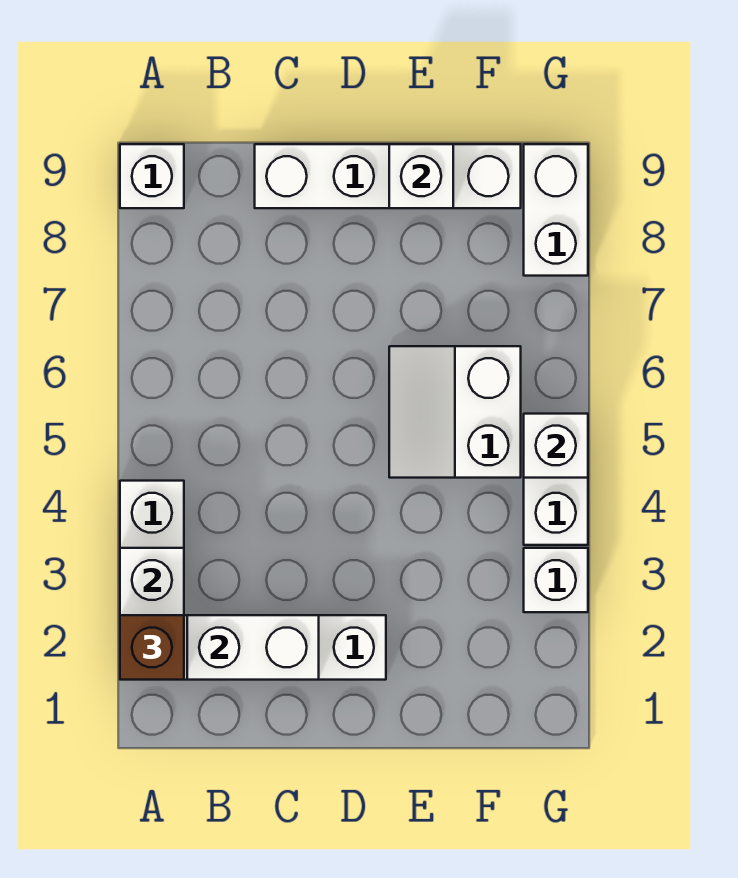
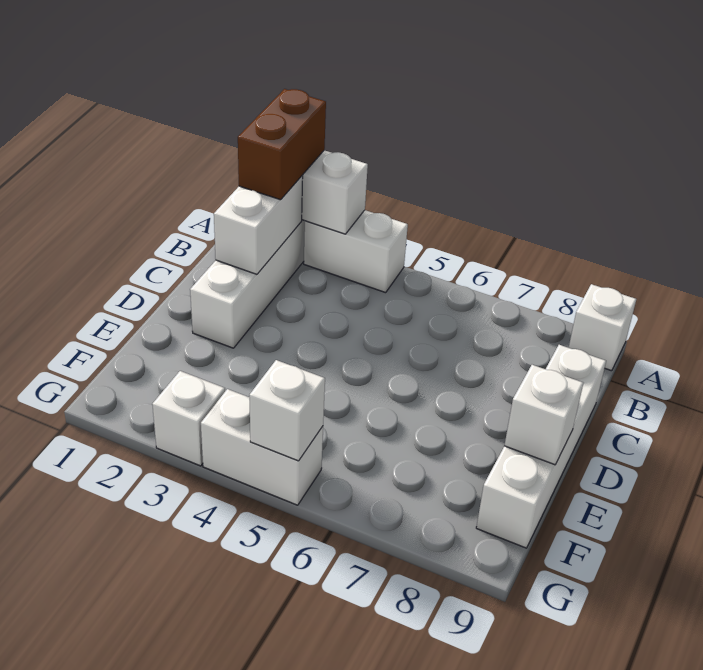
brown 1x1 brick [120,615,184,680] -> brown 1x2 brick [238,89,326,200]
white 2x2 slope [389,346,521,478] -> none
white 1x2 brick [524,144,588,276] -> none

